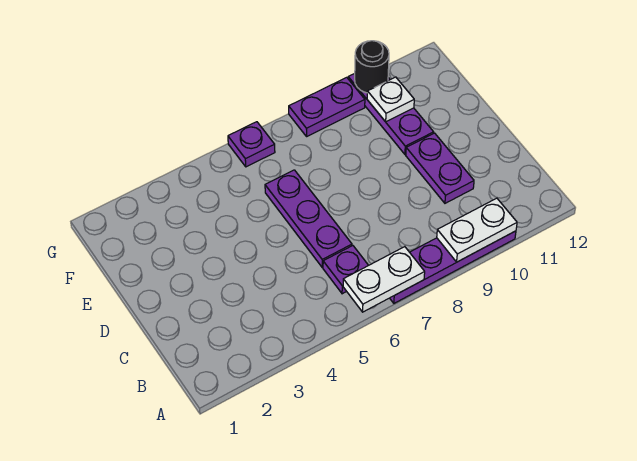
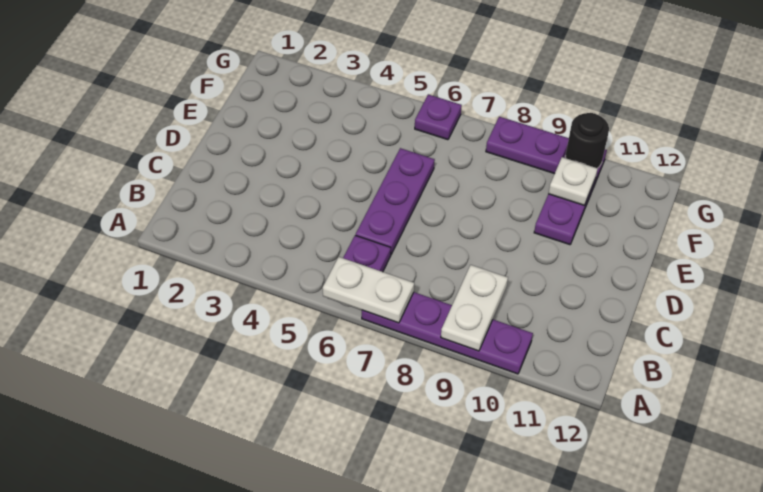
white 1x2 plate [437,198,517,262] -> white 1x2 plate turned to [441,265,508,351]
purple 1x2 plate [406,133,474,203] -> none

